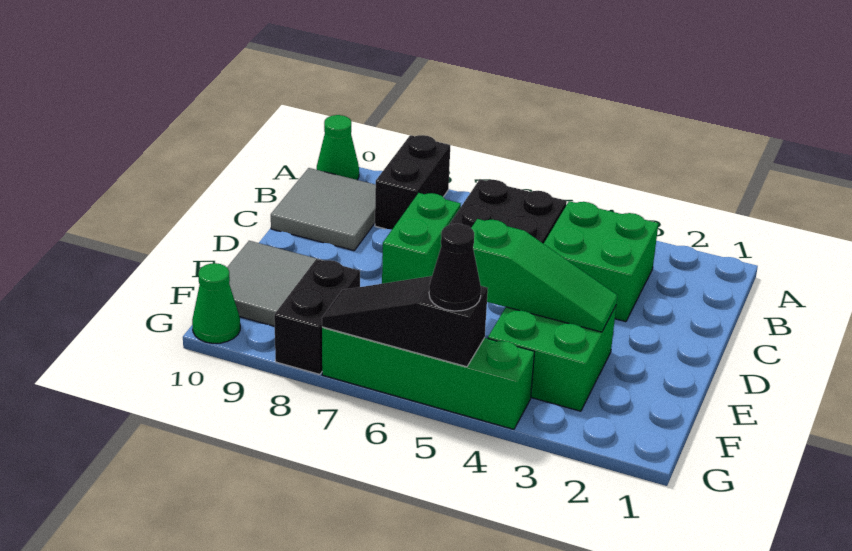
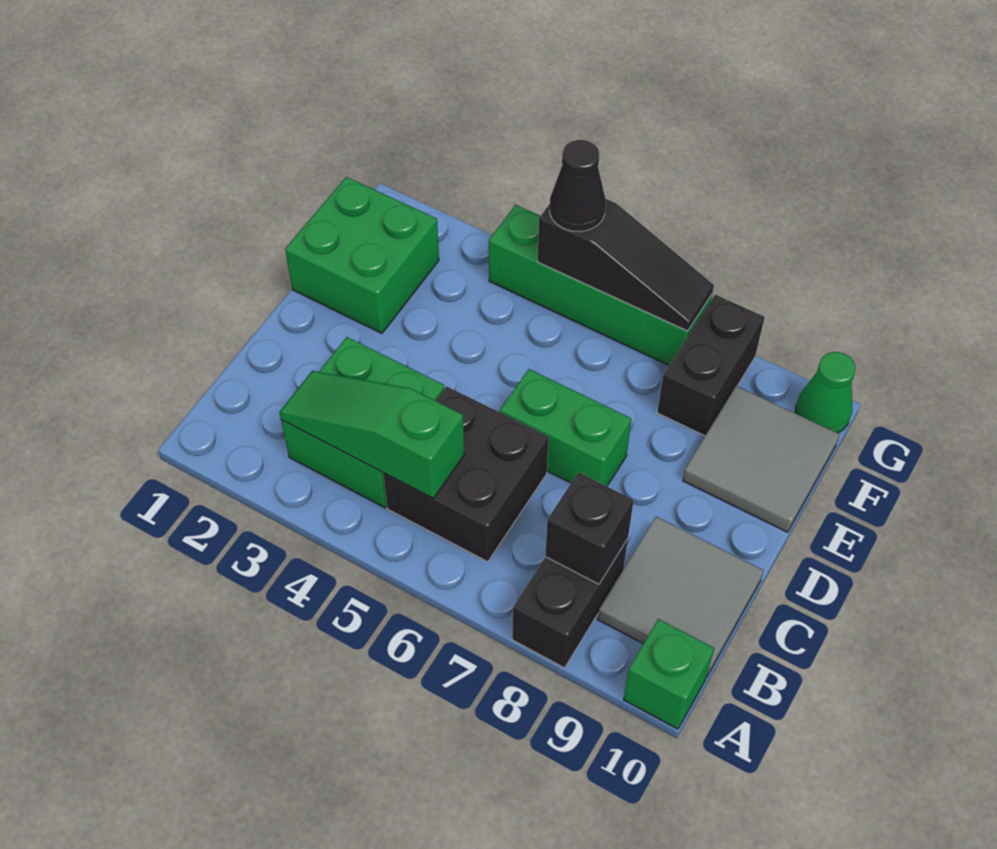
green 1x1 cone [317,115,359,180] -> green 1x1 brick [623,619,714,729]
none -> black 1x1 brick [545,472,634,584]
green 1x2 brick [382,193,461,284] -> green 1x2 brick turned to [500,369,631,486]
green 2x2 brick [488,306,616,411] -> green 2x2 brick moved to [285,177,439,333]
green 1x3 slope [471,219,617,332] -> green 1x3 slope moved to [279,371,464,498]

